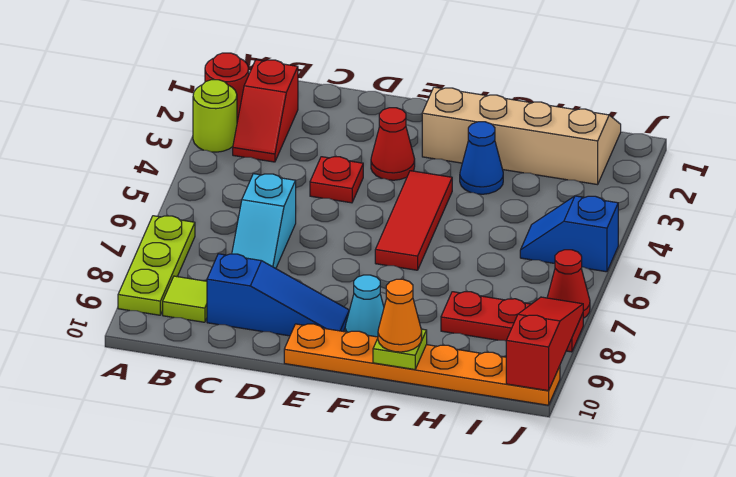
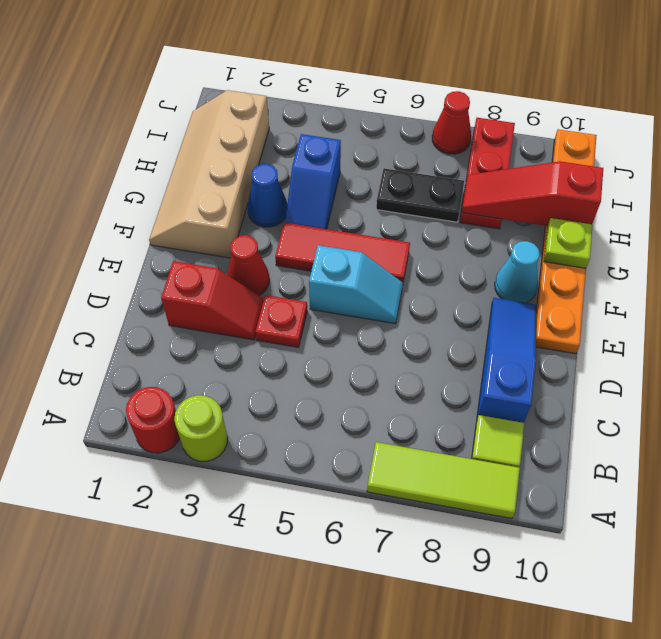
lime 1x3 plate [118,216,195,315] -> lime 1x3 tile [367,442,520,519]
red 1x2 slope [233,60,298,162] -> red 1x2 slope moved to [161,261,264,340]
cyan 1x2 slope [232,174,296,268] -> cyan 1x2 slope moved to [309,245,403,324]
orange 1x1 cone [378,279,422,352] -> none
none -> black 1x2 plate [376,168,464,222]
blue 1x2 slope [520,196,618,272] -> blue 1x2 slope moved to [285,134,341,229]
red 1x3 slope [506,297,583,391] -> red 1x3 slope moved to [462,161,603,226]

